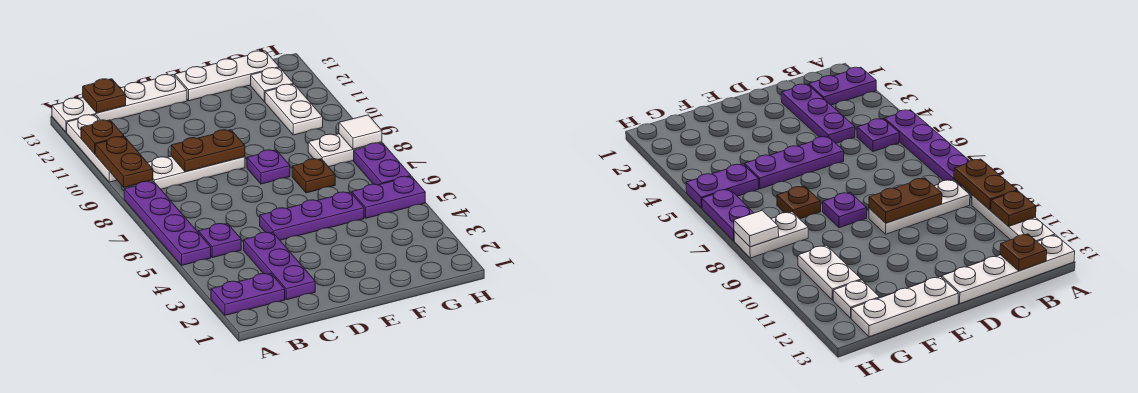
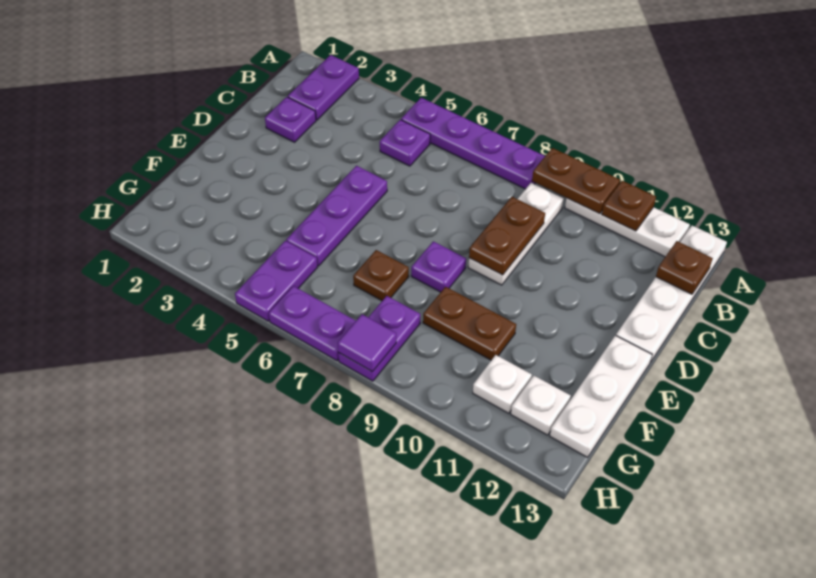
purple 1x3 plate [244,232,315,300] -> purple 1x1 plate [265,97,316,142]
none -> brown 1x2 plate [423,287,516,360]
white 1x2 plate [308,134,382,167] -> purple 1x2 plate [338,296,420,381]
white 1x2 plate [265,84,323,135] -> white 1x1 plate [473,355,532,413]
white 1x1 tile [339,115,382,149] -> purple 1x1 tile [338,314,396,372]

